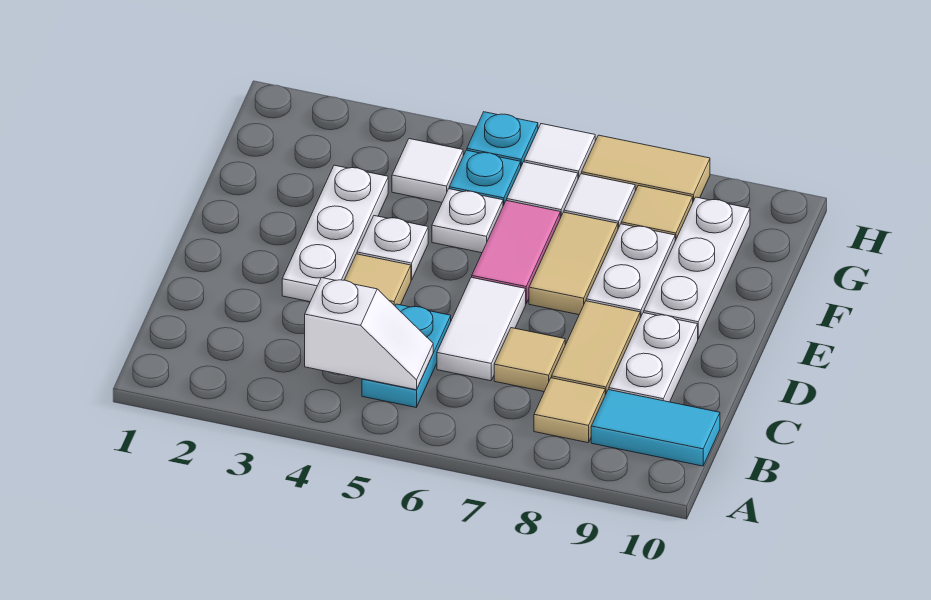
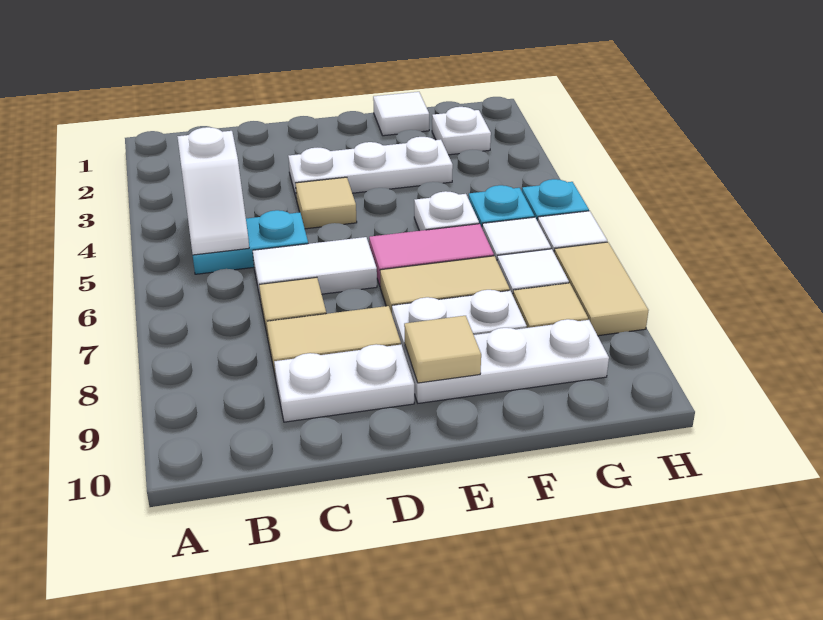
tan 1x1 tile [534,378,605,443] -> tan 1x1 tile moved to [404,316,481,383]
cyan 1x2 tile [591,390,720,466] -> none
white 1x1 plate [357,216,428,280] -> white 1x1 plate moved to [432,107,491,155]
white 1x1 tile [392,139,463,202] -> white 1x1 tile moved to [373,92,429,136]

